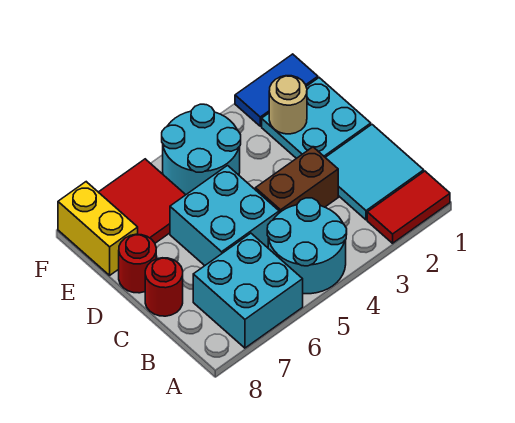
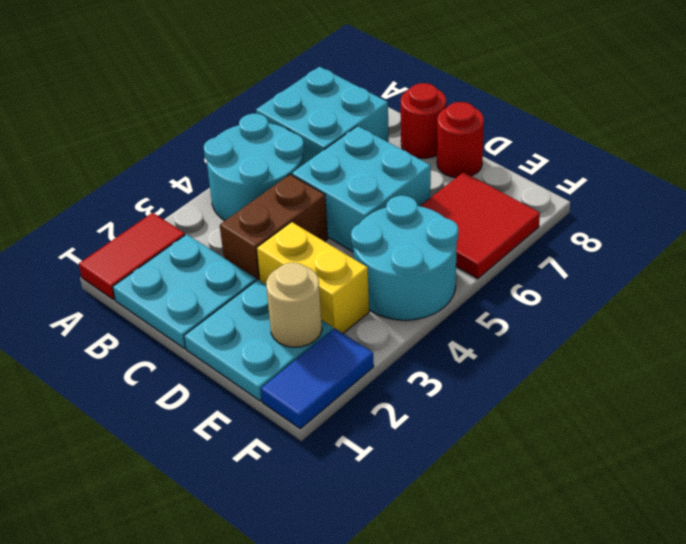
cyan 2x2 tile [325,125,424,220] -> cyan 2x2 plate [113,234,256,348]
yellow 1x2 brick [58,182,138,275] -> yellow 1x2 brick moved to [257,222,369,333]

